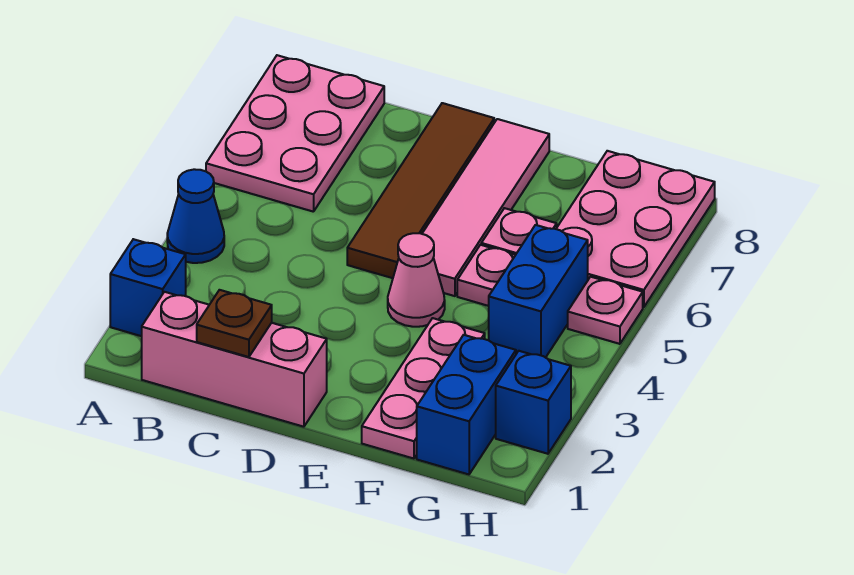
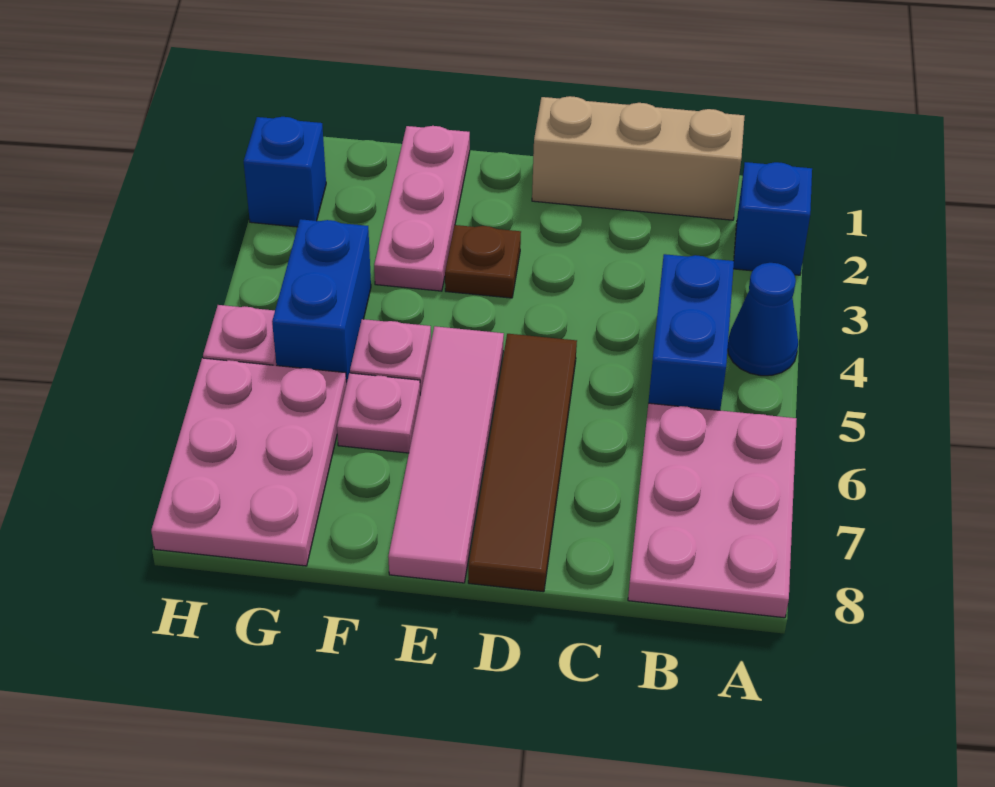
pink 1x3 brick [142,292,327,427] -> tan 1x3 brick [532,96,745,220]
brown 1x1 plate [197,290,272,357] -> brown 1x1 plate moved to [445,225,521,298]
pink 1x1 cone [388,233,445,327] -> none
blue 1x2 brick [417,335,516,474] -> blue 1x2 brick moved to [648,254,734,410]

